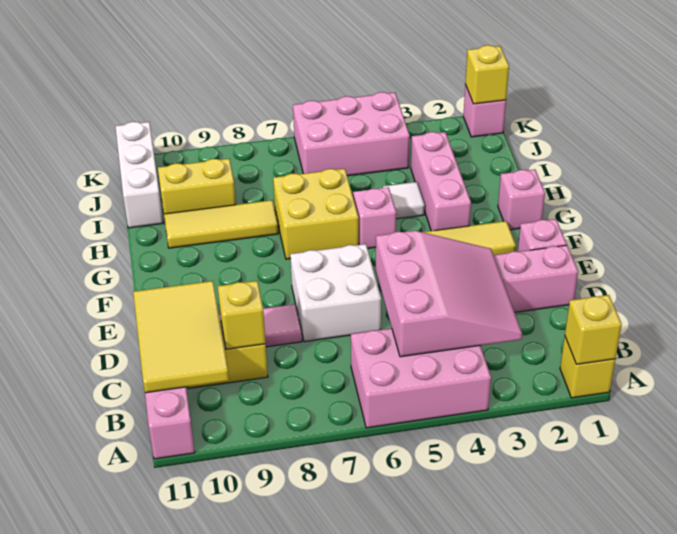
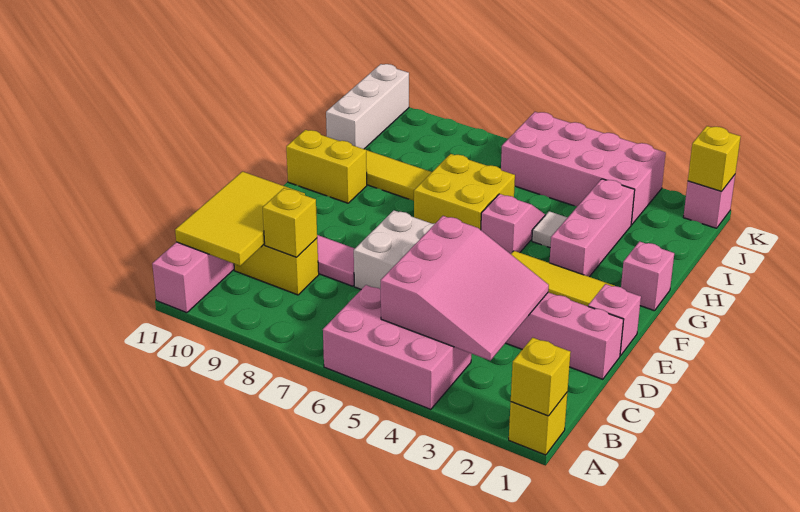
yellow 1x2 brick [158,159,236,214] -> yellow 1x2 brick moved to [286,130,367,203]
pink 2x3 brick [293,92,410,176] -> pink 2x4 brick [501,112,666,225]

